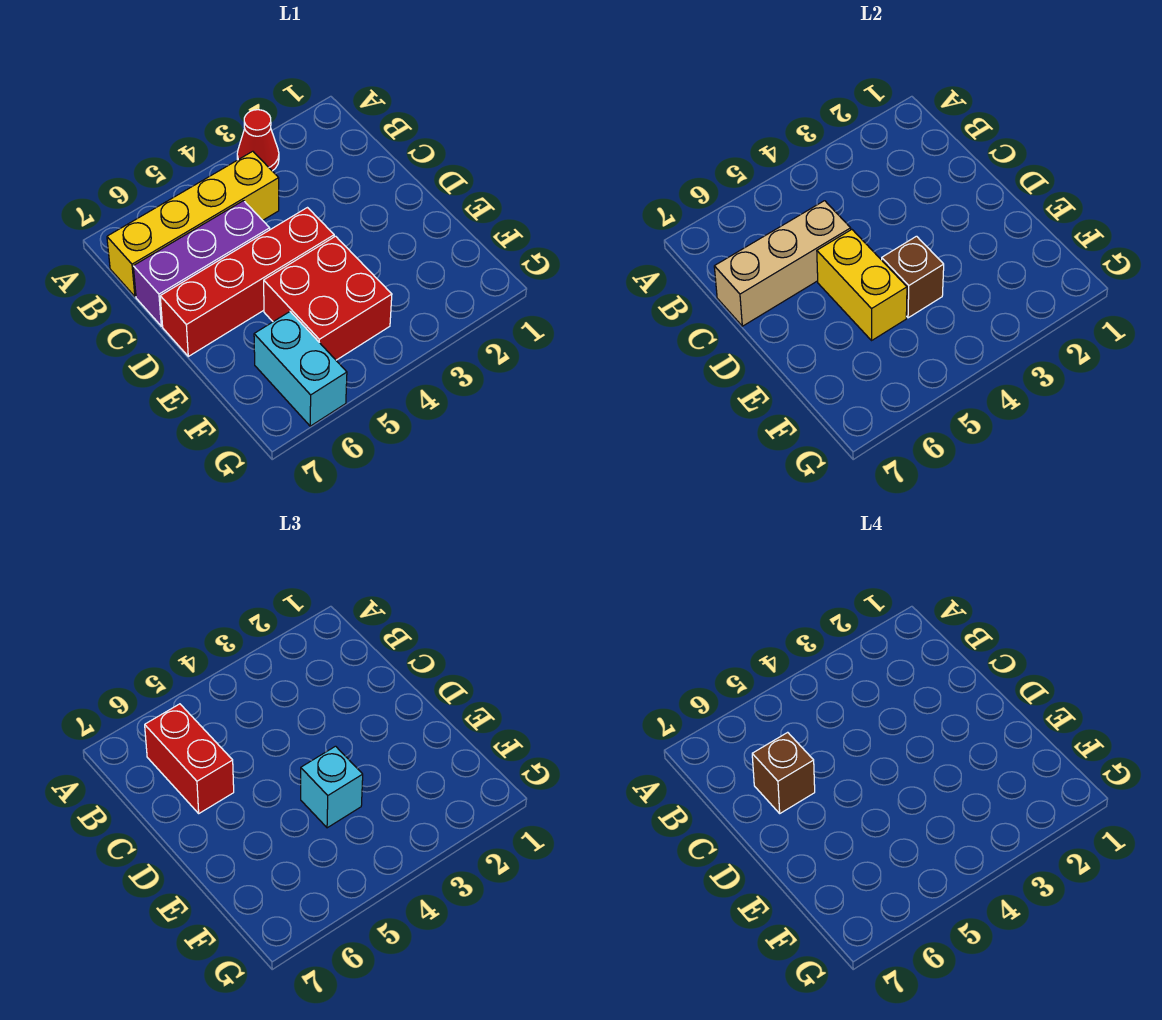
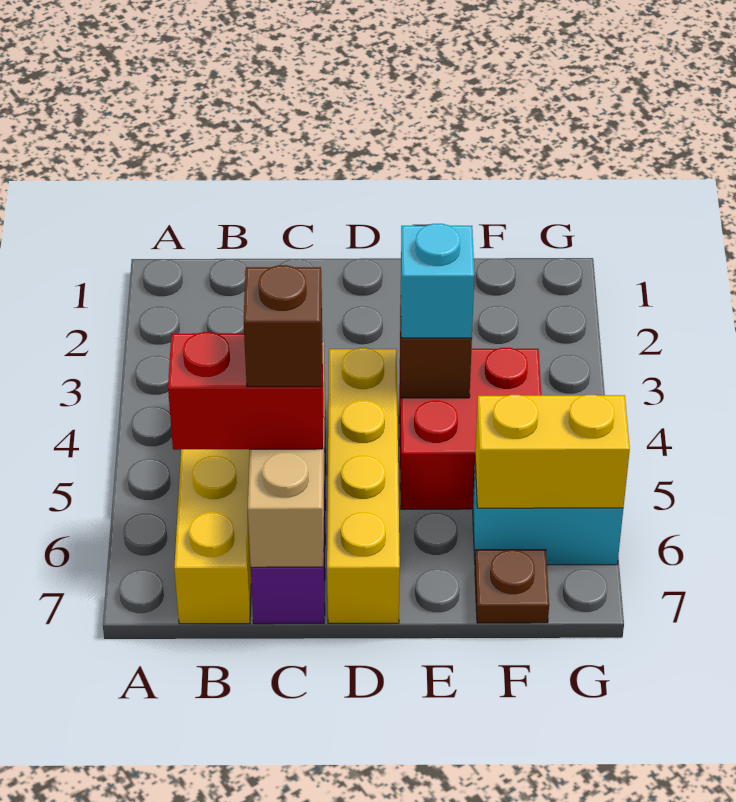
red 1x1 cone [237,110,279,171] -> none
red 1x4 brick [160,208,334,356] -> yellow 1x4 brick [327,348,400,623]
yellow 1x2 brick [817,230,907,340] -> yellow 1x2 brick moved to [475,395,630,508]
none -> brown 1x1 plate [475,550,549,623]

